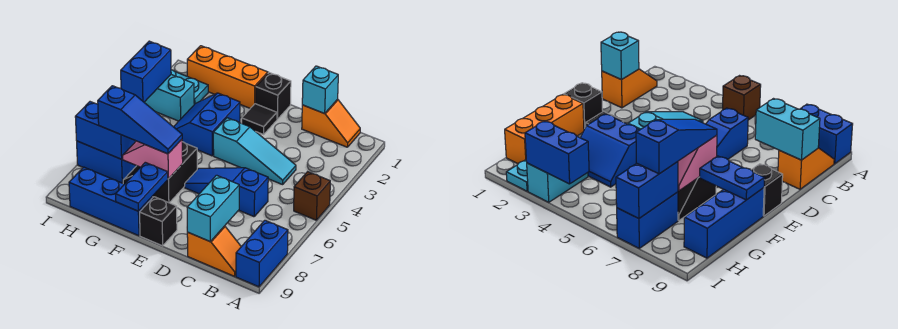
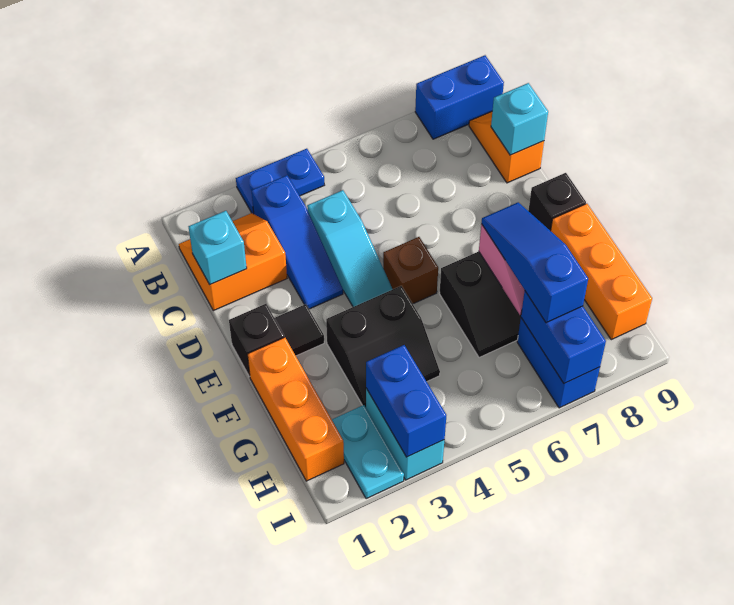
brown 1x1 brick [294,172,330,220] -> brown 1x1 brick moved to [383,237,438,304]
orange 1x2 slope [302,99,360,147] -> orange 2x2 slope [179,213,287,311]
cyan 1x3 slope [213,118,296,185] -> cyan 1x3 slope turned to [307,190,393,307]
blue 1x3 slope [185,168,268,217] -> blue 1x3 slope moved to [251,175,343,309]
cyan 1x2 brick [187,175,239,241] -> cyan 1x1 brick [491,83,548,155]
blue 2x2 slope [174,93,240,156] -> black 2x2 slope [326,286,440,407]
blue 1x2 plate [116,162,168,211] -> blue 1x2 plate moved to [236,149,324,214]
blue 1x3 brick [69,167,153,236] -> orange 1x3 brick [551,204,652,340]
blue 1x2 brick [121,41,171,102] -> blue 1x2 brick turned to [366,345,446,457]

